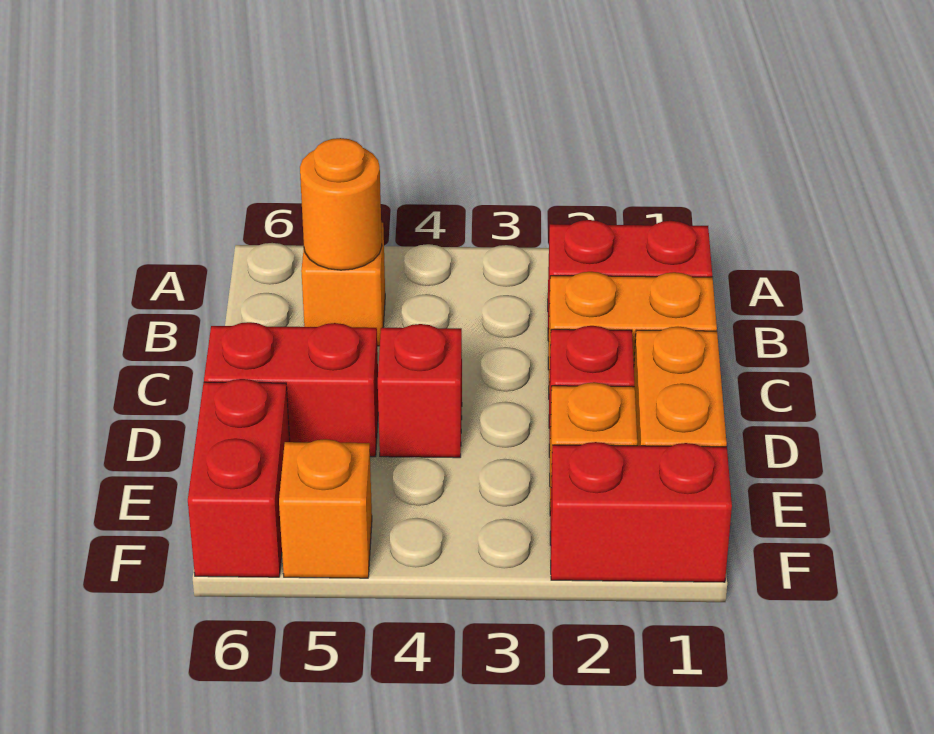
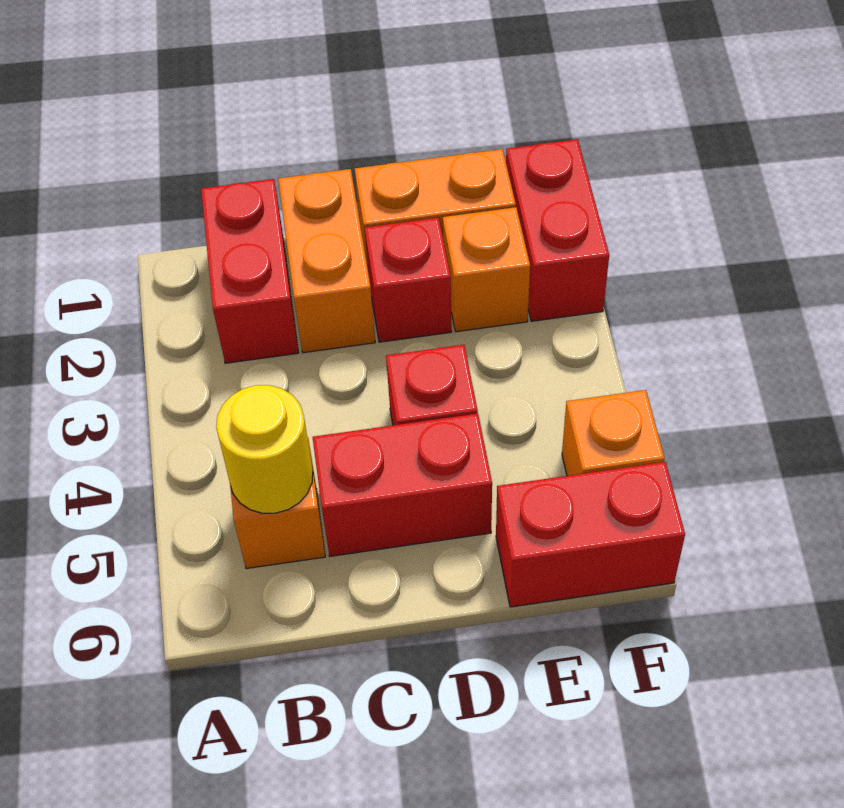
orange 1x1 round brick [300,138,382,270] -> yellow 1x1 round brick [216,385,313,513]
red 1x2 brick [204,322,378,457] -> red 1x2 brick turned to [313,414,492,556]

